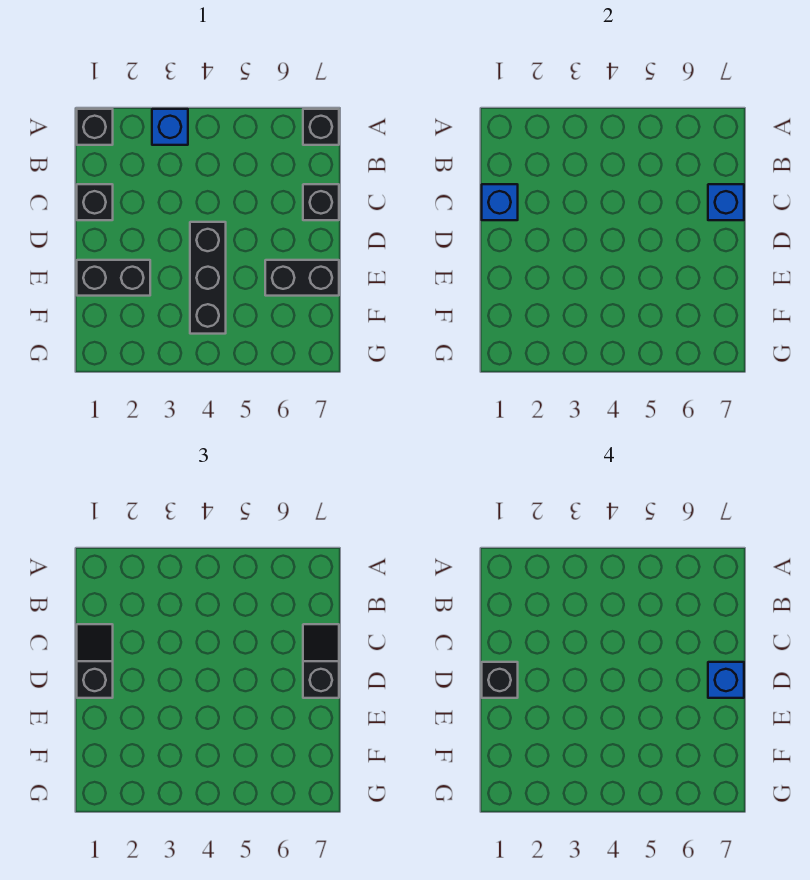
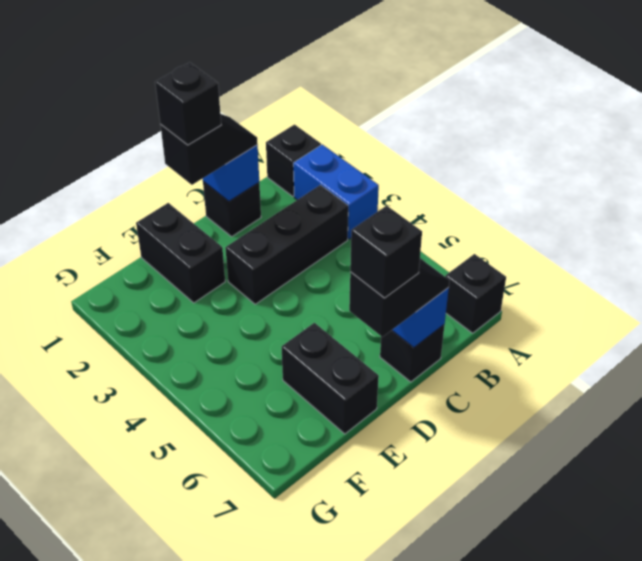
blue 1x1 brick [152,109,188,145] -> blue 1x2 brick [293,145,379,239]
black 1x3 brick [190,222,226,334] -> black 1x3 brick moved to [225,185,348,304]
blue 1x1 brick [708,662,744,698] -> black 1x1 brick [350,206,422,298]

